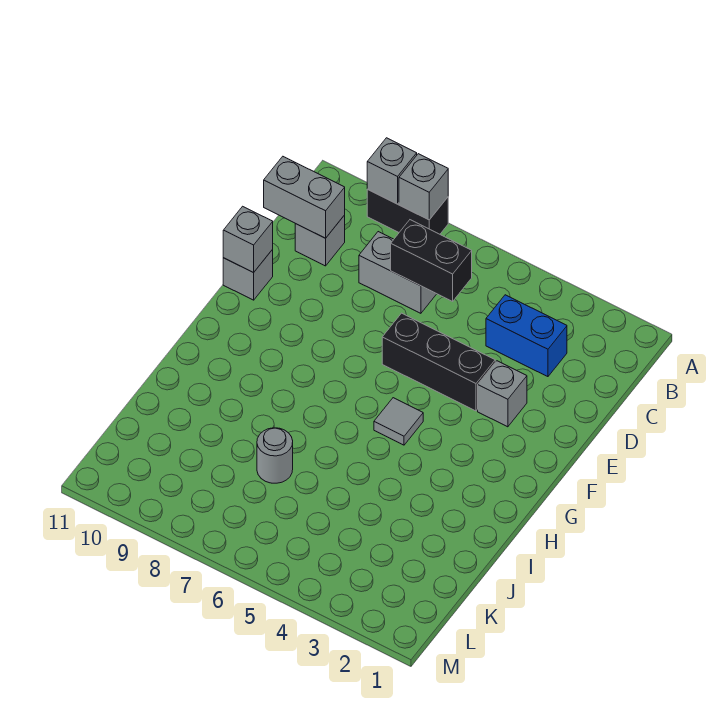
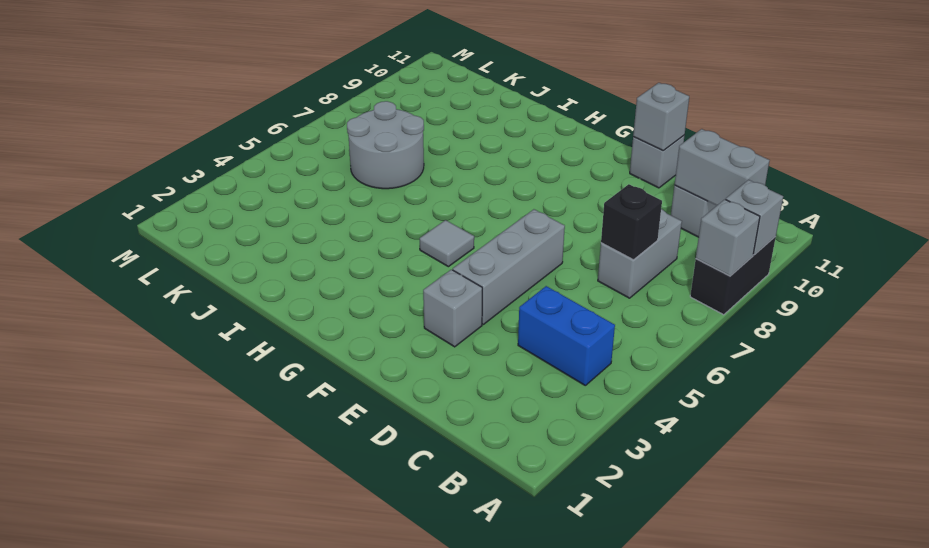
blue 1x2 brick [486,295,567,377] -> blue 1x2 brick turned to [518,286,615,385]
black 1x2 brick [391,220,472,301] -> black 1x1 brick [601,184,662,260]
grey 1x2 brick [264,157,345,238] -> grey 1x2 brick turned to [675,129,770,205]
black 1x3 brick [382,313,495,411] -> grey 1x3 brick [453,209,565,324]
grey 1x1 round brick [257,428,293,483] -> grey 2x2 round brick [347,101,424,189]

